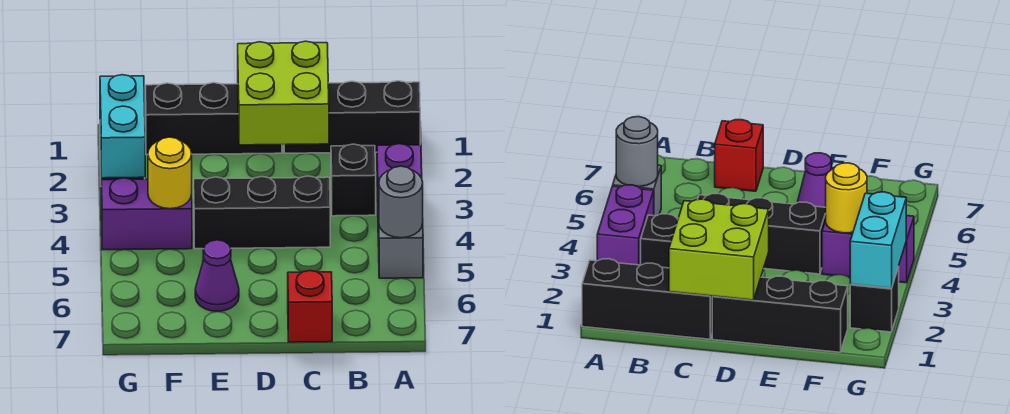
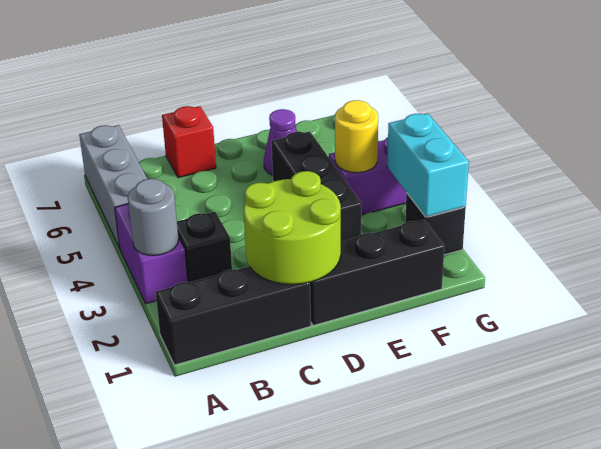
grey 1x1 brick [379,224,423,278] -> grey 1x3 brick [79,125,147,248]
grey 1x1 round brick [379,166,423,238] -> grey 1x1 round brick moved to [128,179,179,256]
lime 2x2 brick [238,41,329,145] -> lime 2x2 round brick [244,171,341,284]
black 1x3 brick [194,176,330,249] -> black 1x3 brick turned to [271,131,361,242]

